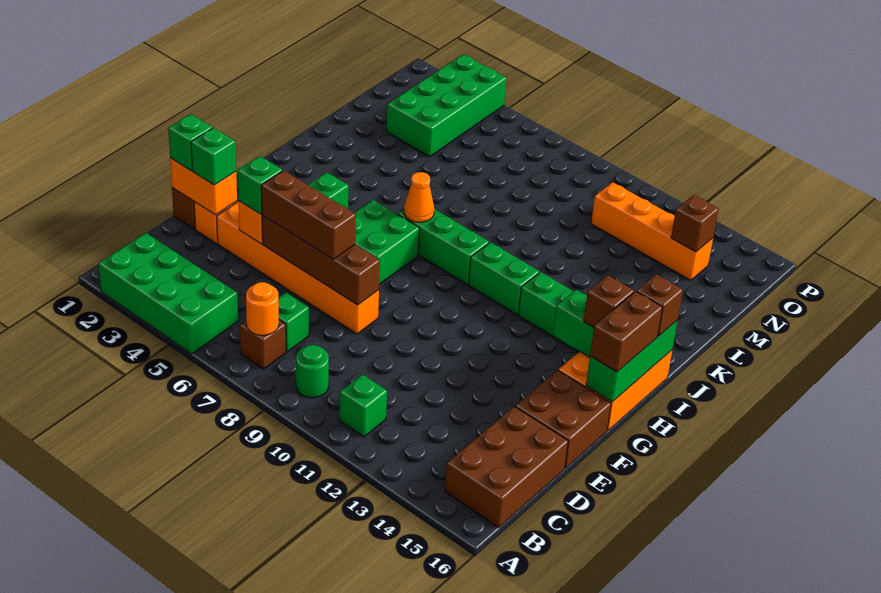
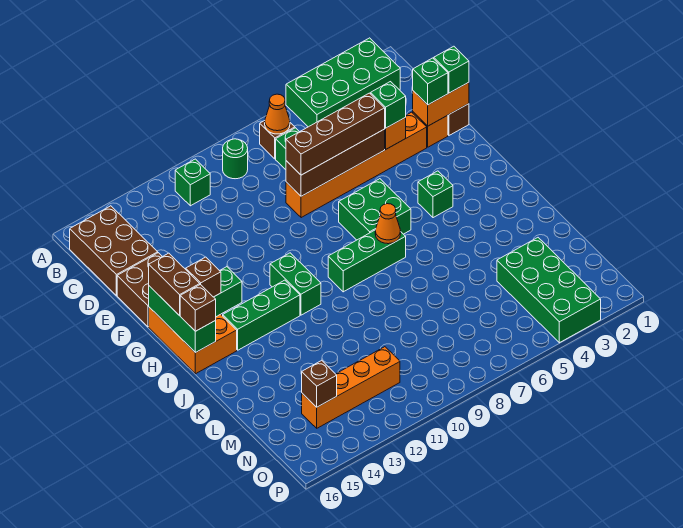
orange 1x1 round brick [246,282,279,335] -> orange 1x1 cone [265,94,290,134]
brown 1x3 brick [261,170,356,260] -> brown 1x4 brick [286,93,385,175]
green 1x2 brick [469,242,539,315] -> green 1x2 brick turned to [270,253,321,315]

